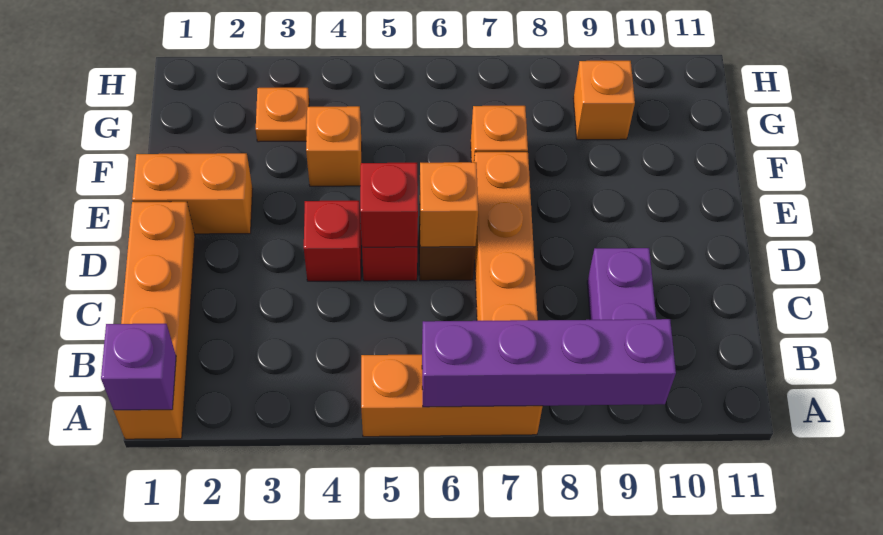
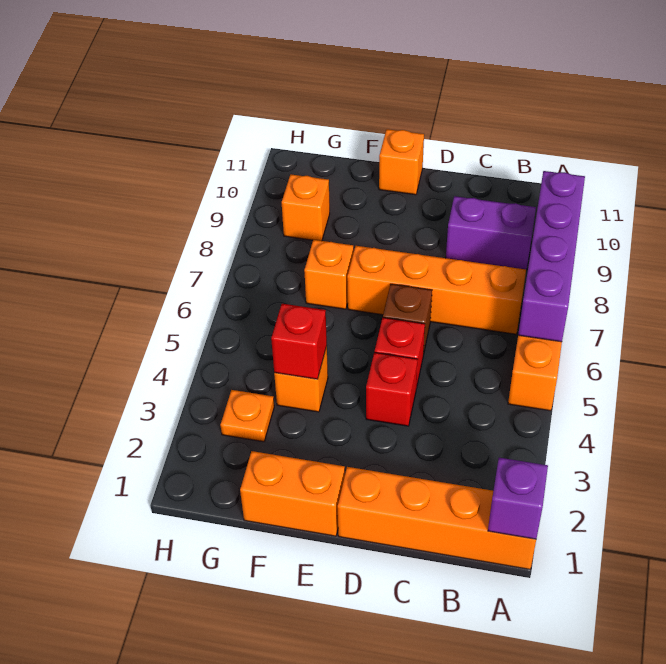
red 1x1 brick [360,163,418,247] -> red 1x1 brick moved to [271,304,327,379]
orange 1x1 brick [419,162,478,247] -> orange 1x1 brick moved to [379,129,424,195]
orange 1x2 brick [132,153,253,234] -> orange 1x2 brick turned to [240,451,345,536]

